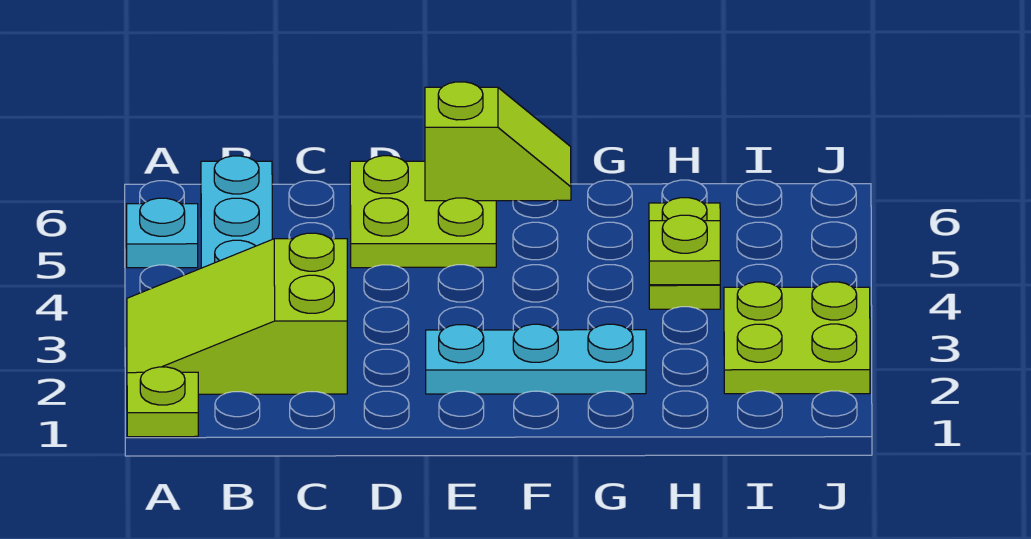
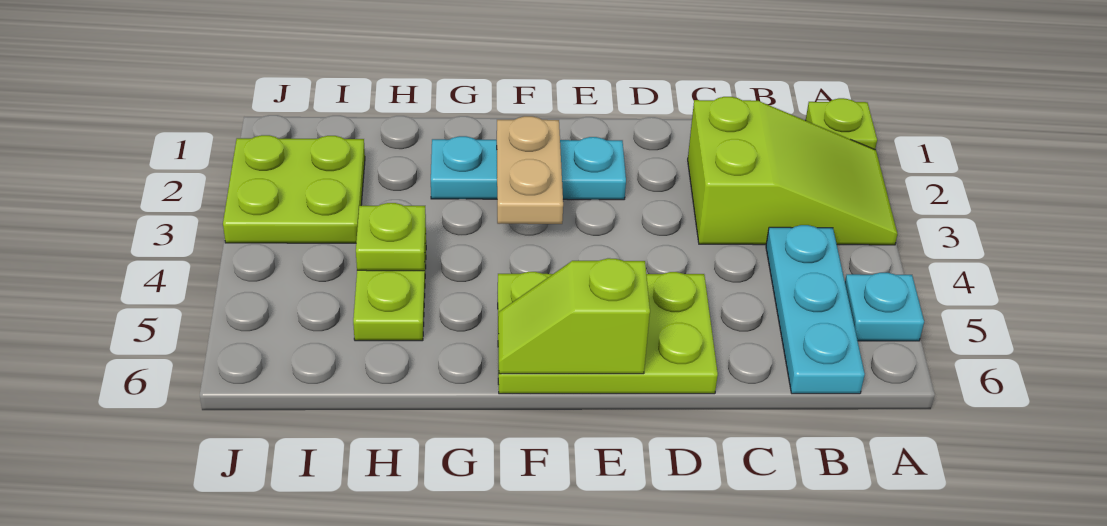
lime 2x2 plate [350,156,496,268] -> lime 2x3 plate [498,272,718,394]
none -> tan 1x2 plate [497,116,563,224]

